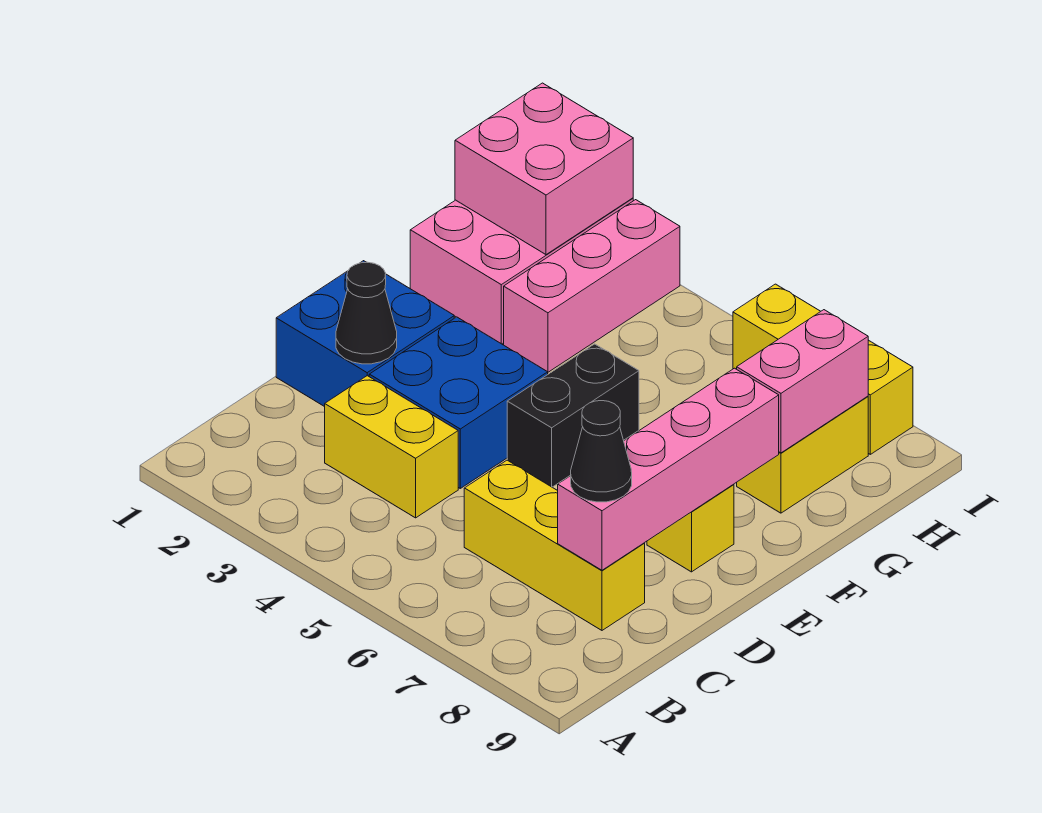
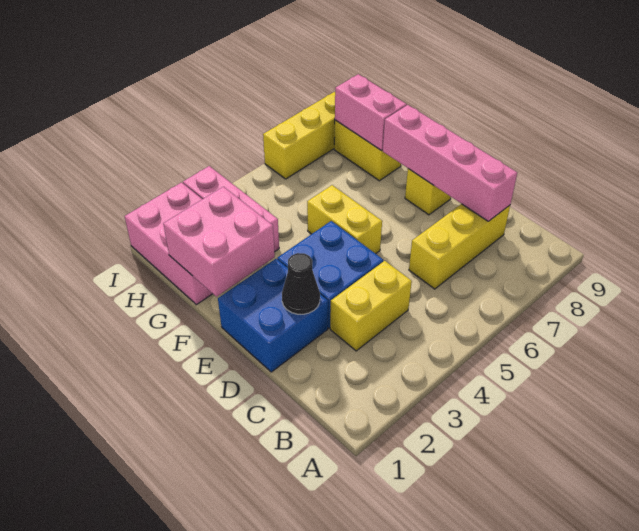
black 1x1 cone [571,401,632,502] -> none
black 1x2 brick [507,344,639,487] -> yellow 1x2 brick [307,185,382,254]
pink 2x2 brick [455,83,633,255] -> pink 2x2 brick moved to [163,187,275,297]

